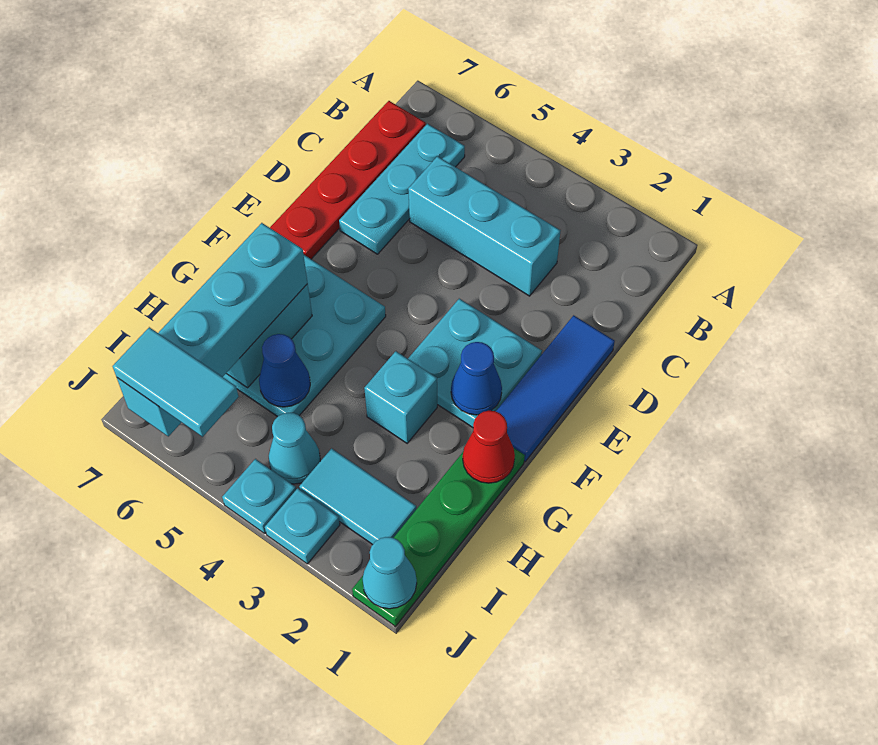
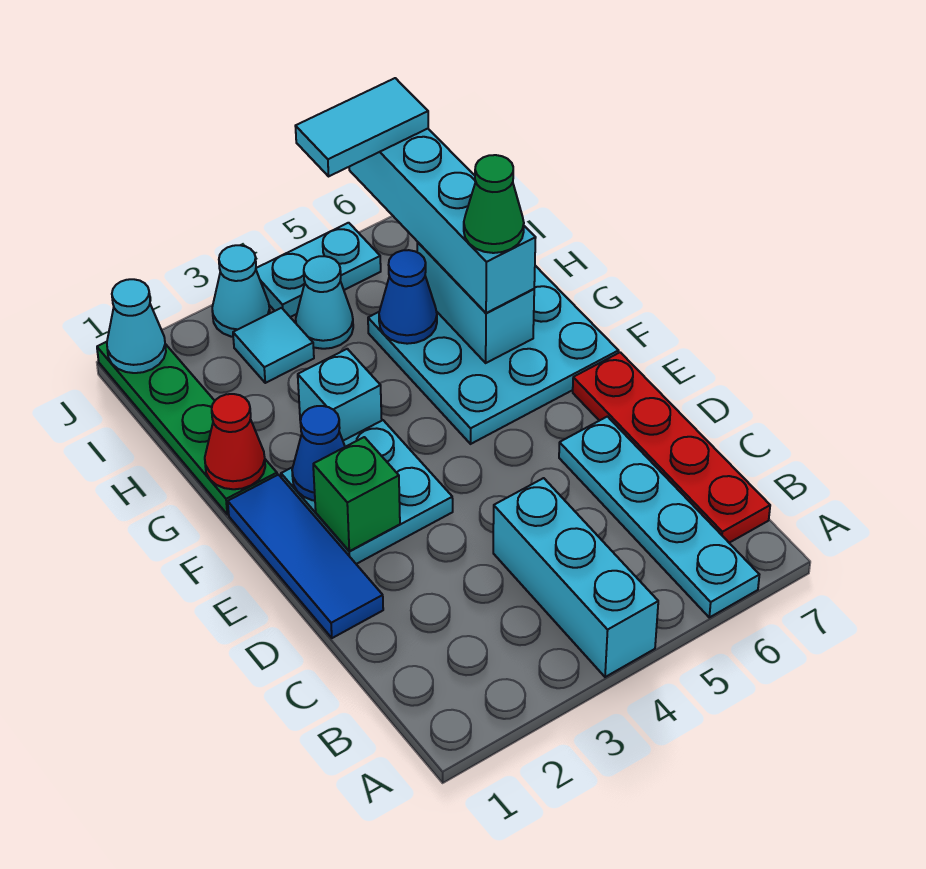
cyan 1x3 plate [339,124,465,254] -> cyan 1x4 plate [559,417,759,617]
cyan 1x3 brick [408,156,560,296] -> cyan 1x3 brick turned to [493,478,658,677]
none -> green 1x1 brick [313,437,400,551]
none -> green 1x1 cone [464,155,524,253]
cyan 1x2 tile [299,448,416,545] -> cyan 1x1 tile [233,308,314,383]
cyan 1x1 plate [265,488,340,564] -> cyan 1x1 cone [212,245,270,337]
cyan 1x1 plate [222,459,296,534] -> cyan 1x2 plate [256,223,381,317]

